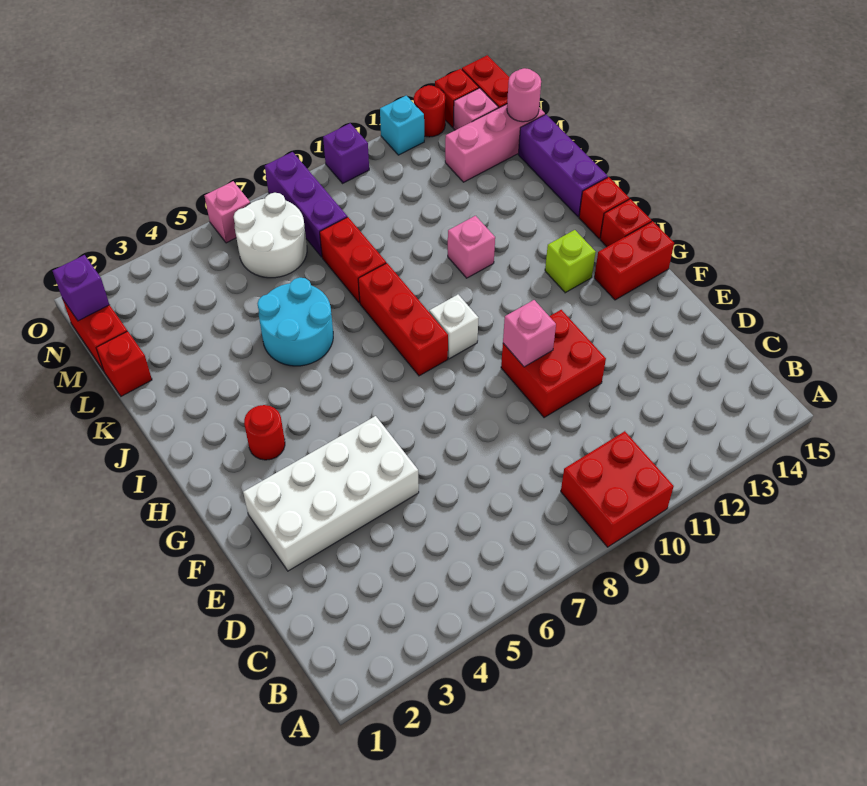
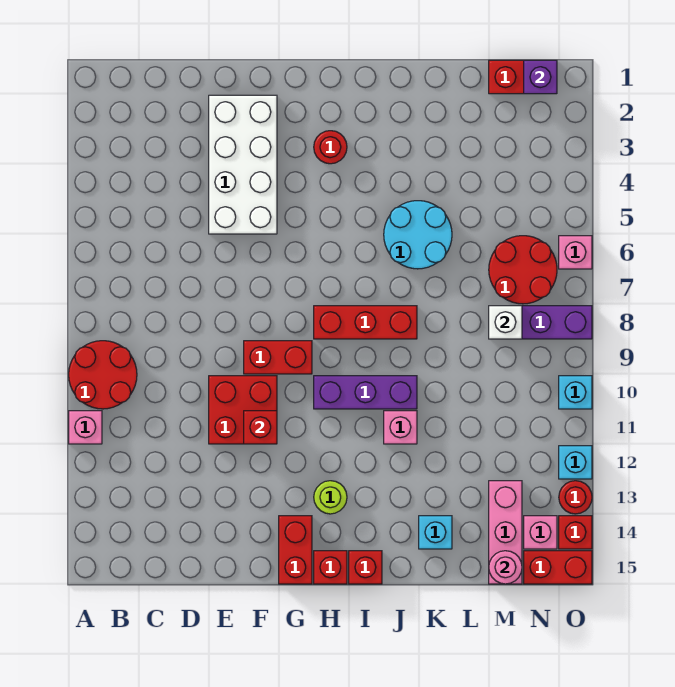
red 2x2 brick [561,431,674,547] -> red 2x2 round brick [69,341,137,409]
pink 1x1 brick [503,300,556,367] -> pink 1x1 brick moved to [69,411,102,444]
white 1x1 brick [429,295,478,359] -> white 1x1 brick moved to [489,306,522,339]
lime 1x1 brick [545,230,596,293] -> lime 1x1 round brick [314,481,347,514]
purple 1x3 brick [518,115,608,217] -> purple 1x3 brick moved to [314,376,417,409]
red 1x2 brick [320,217,386,303] -> red 1x2 brick moved to [244,341,312,374]
none -> cyan 1x1 brick [419,516,452,549]
red 1x1 brick [96,331,152,396] -> red 1x1 brick moved to [244,411,277,444]
white 2x2 round brick [234,193,307,278] -> red 2x2 round brick [489,236,557,304]
purple 1x1 brick [323,123,369,183] -> cyan 1x1 brick [559,376,592,409]

